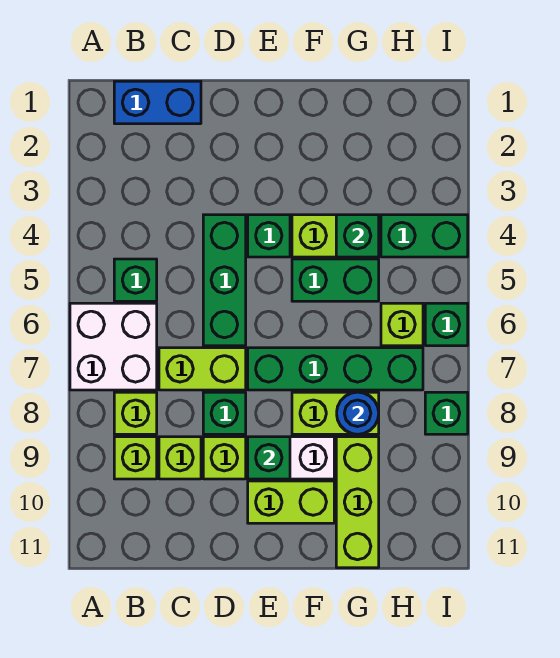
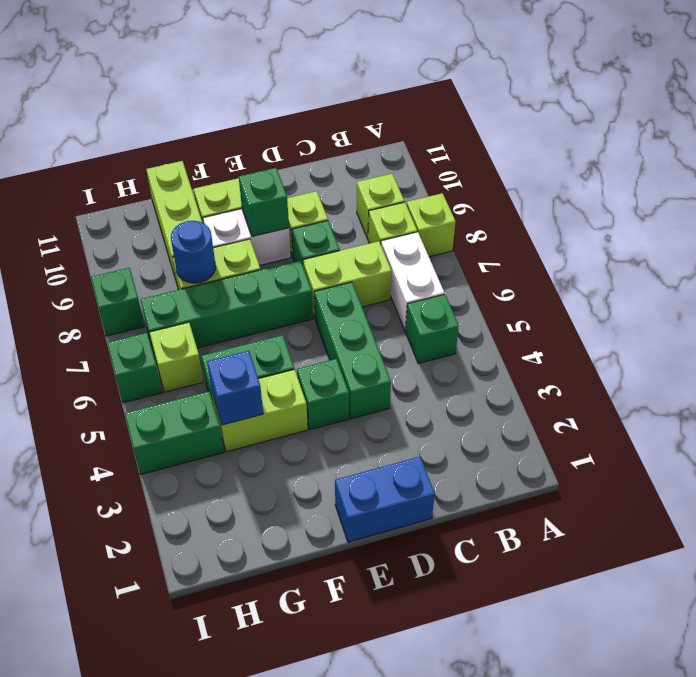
white 2x2 brick [70,303,157,390] -> white 1x2 brick [381,232,444,331]
blue 1x2 brick [114,81,201,124] -> blue 1x2 brick moved to [335,457,435,542]
lime 1x1 brick [159,437,201,479] -> lime 1x1 brick moved to [407,193,456,257]
green 1x1 brick [336,215,379,257] -> blue 1x1 brick [207,351,263,425]

